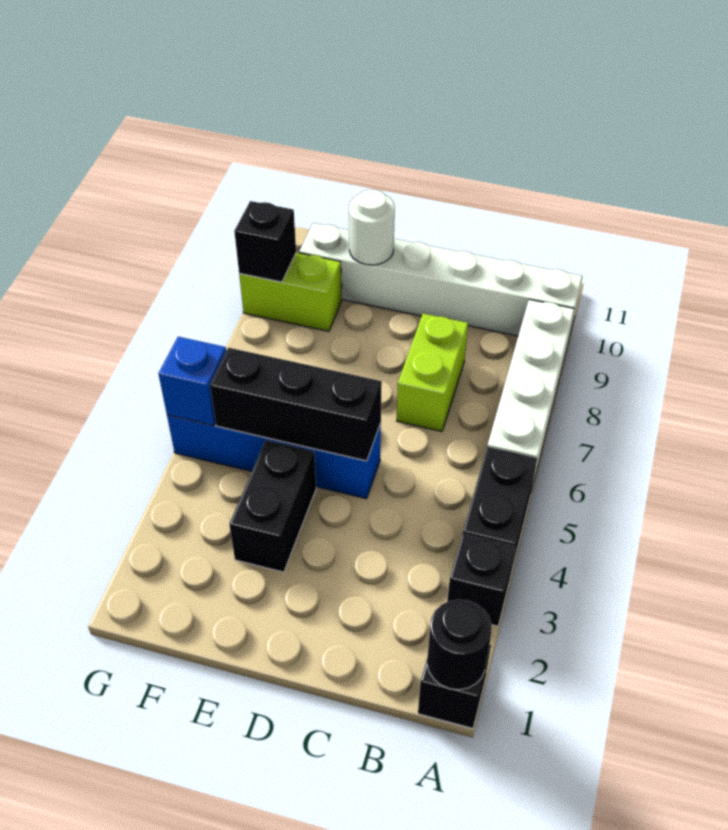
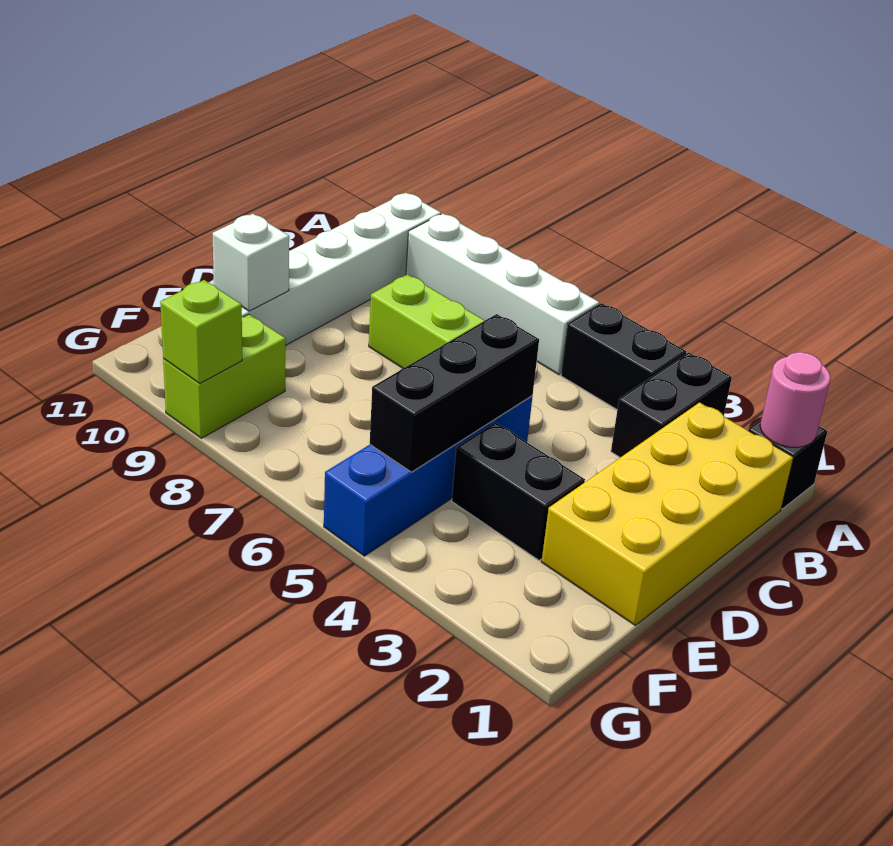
black 1x1 round brick [427,600,492,690] -> pink 1x1 round brick [760,352,831,447]
black 1x1 brick [447,533,516,626] -> black 1x2 brick [611,353,732,457]
none -> yellow 2x4 brick [542,402,794,625]
white 1x1 round brick [349,190,395,265] -> white 1x1 brick [212,214,289,311]
blue 1x1 brick [158,337,226,425] -> none
black 1x1 brick [234,201,296,282] -> lime 1x1 brick [160,280,242,383]

